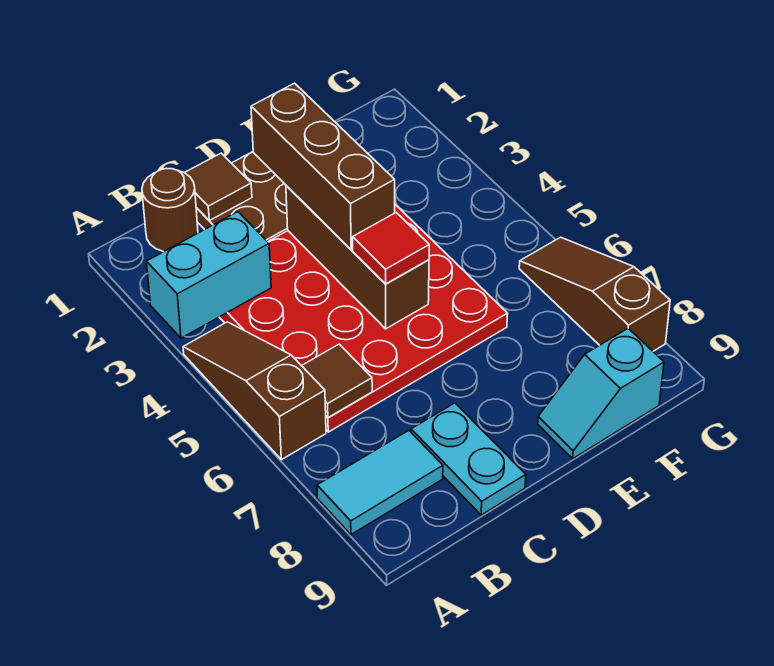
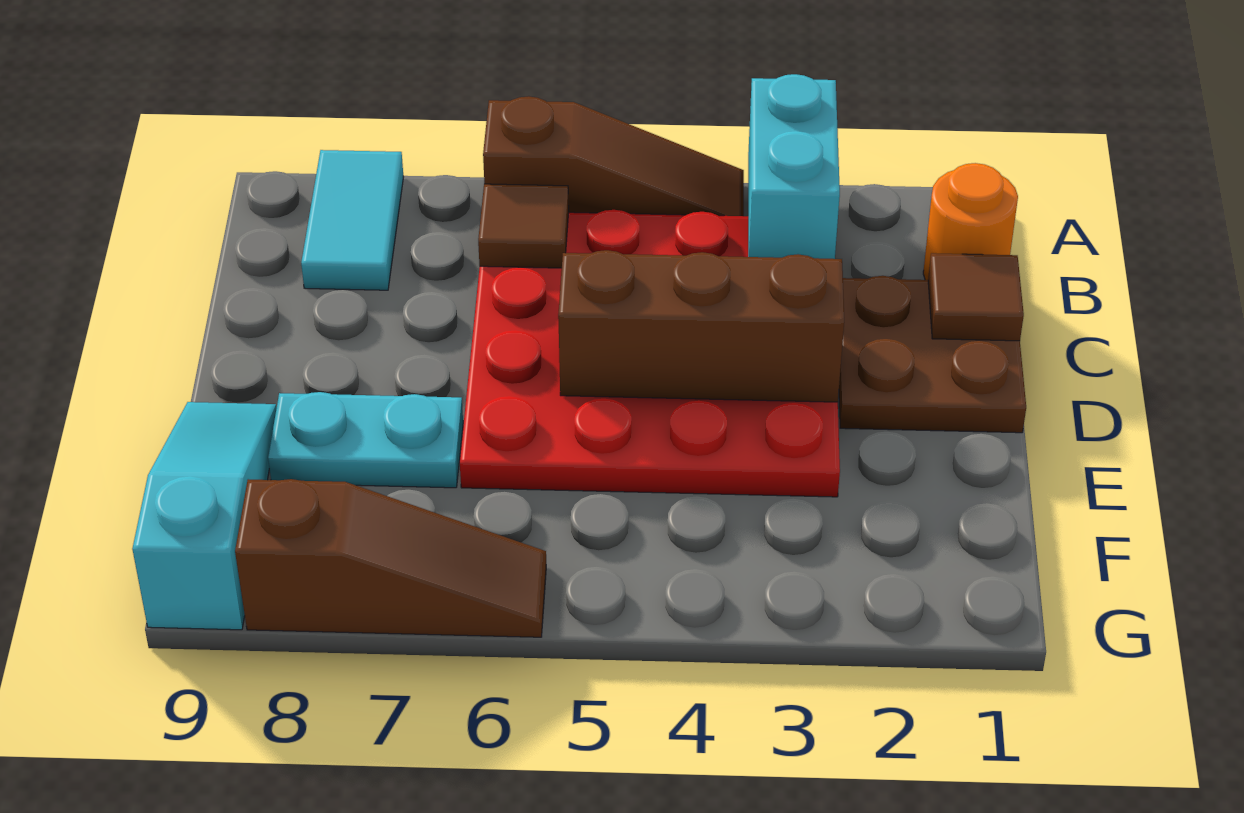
brown 1x1 round brick [142,168,198,252] -> orange 1x1 round brick [923,163,1018,280]
cyan 1x2 plate [411,403,526,515] -> cyan 1x2 plate moved to [268,392,463,488]
brown 1x3 brick [251,83,395,250] -> none
red 1x1 tile [353,213,429,284] -> none
cyan 1x2 slope [538,328,664,458] -> cyan 1x3 slope [132,402,277,630]

